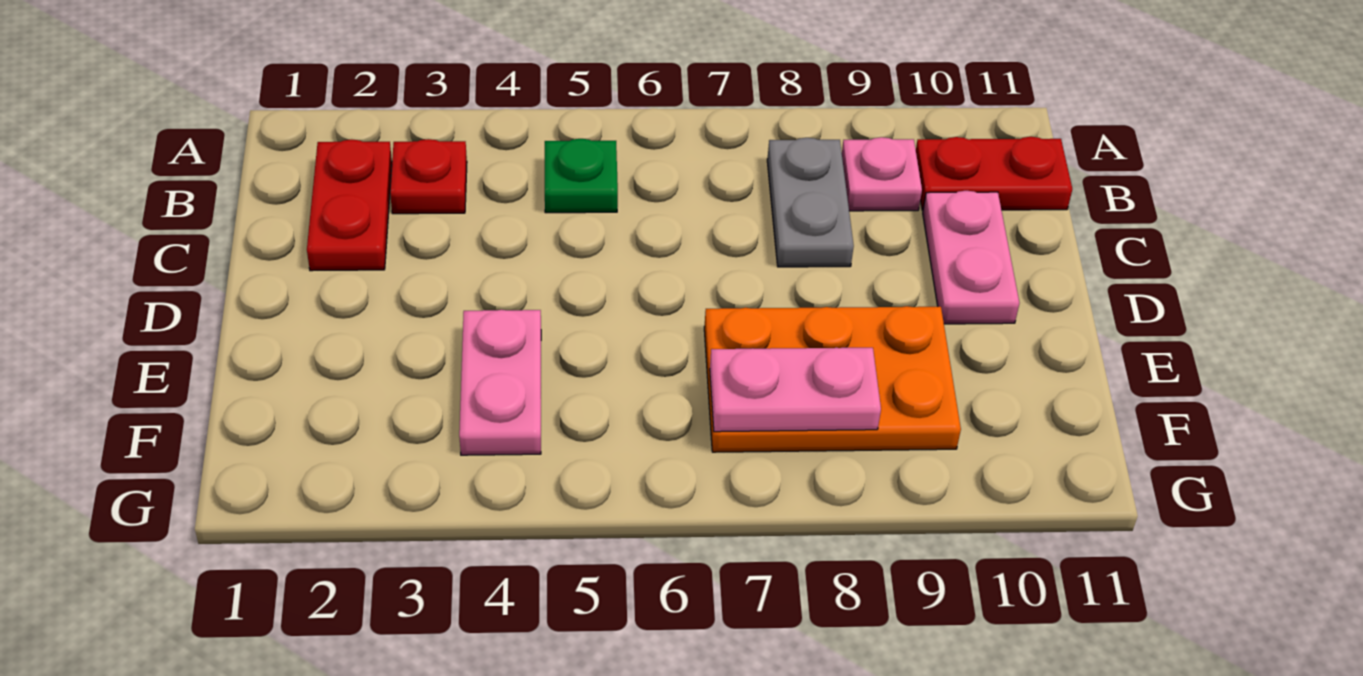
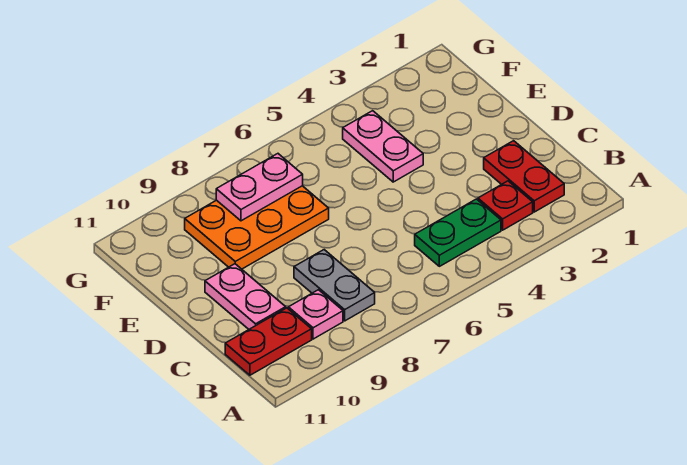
green 1x1 plate [545,139,618,213] -> green 1x2 plate [415,199,501,266]

